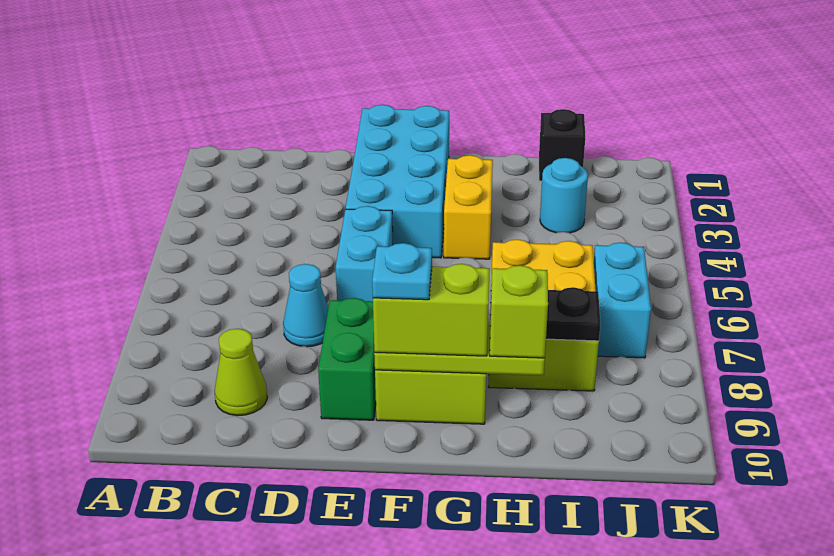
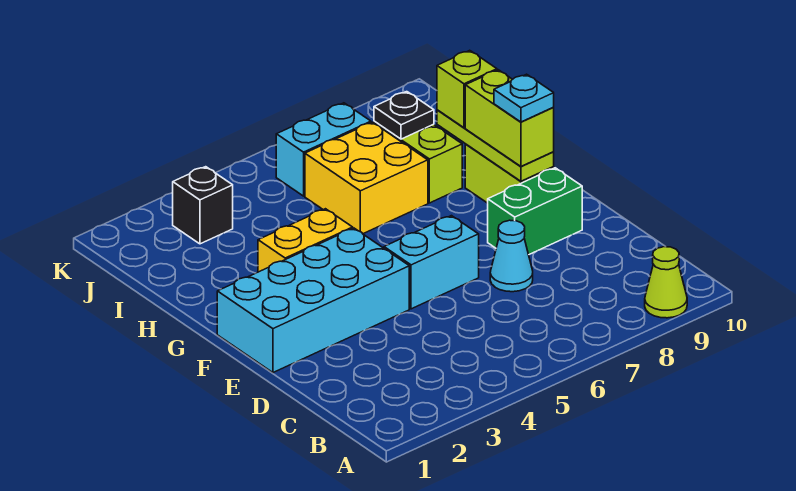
lime 1x1 cone [215,329,267,416] -> lime 1x1 cone moved to [645,247,687,318]
black 1x1 brick [539,109,585,181] -> black 1x1 brick moved to [173,167,233,244]
cyan 1x1 round brick [540,158,588,233] -> none

